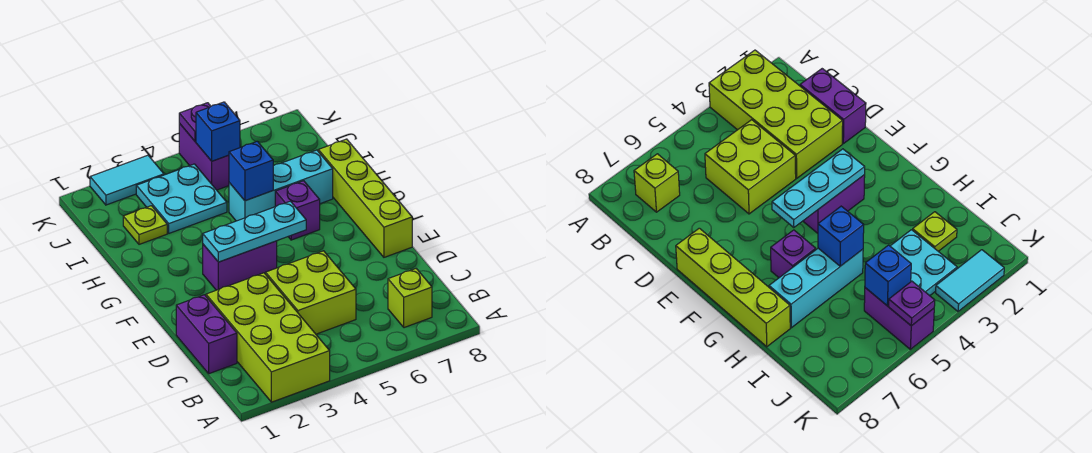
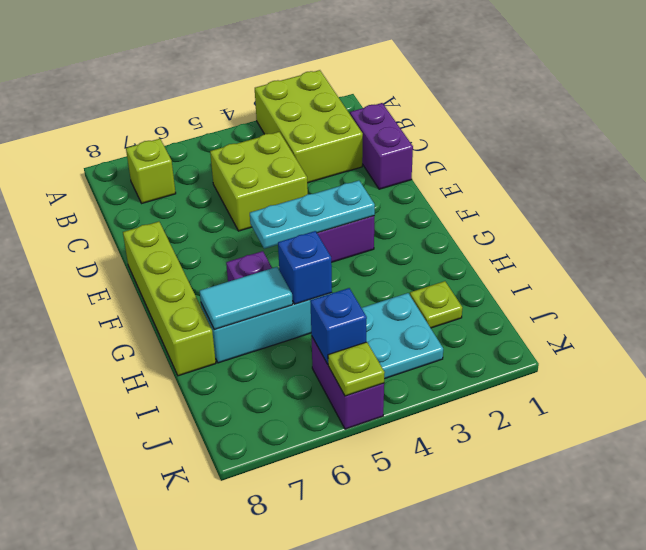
lime 2x4 brick [206,273,330,402] -> lime 2x3 brick [255,70,363,183]
cyan 1x2 tile [90,155,164,205] -> cyan 1x2 tile moved to [200,267,293,330]
purple 1x1 plate [179,103,211,142] -> lime 1x1 plate [328,342,385,396]

